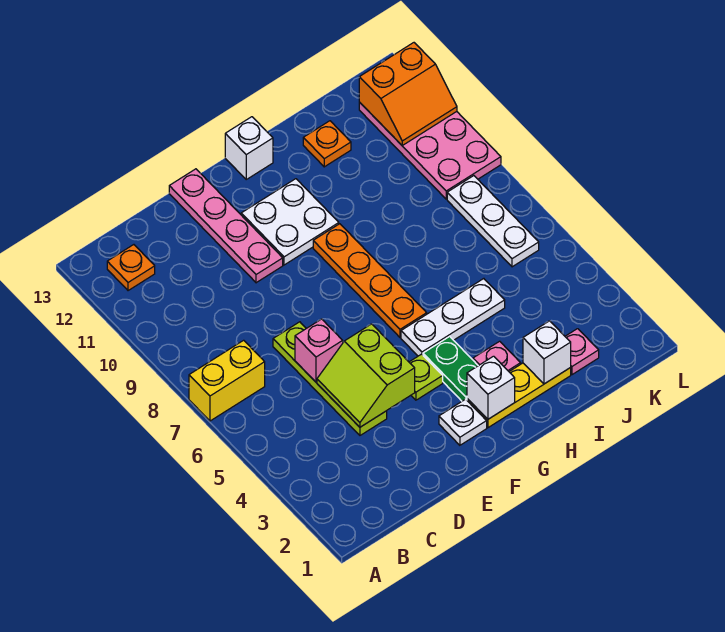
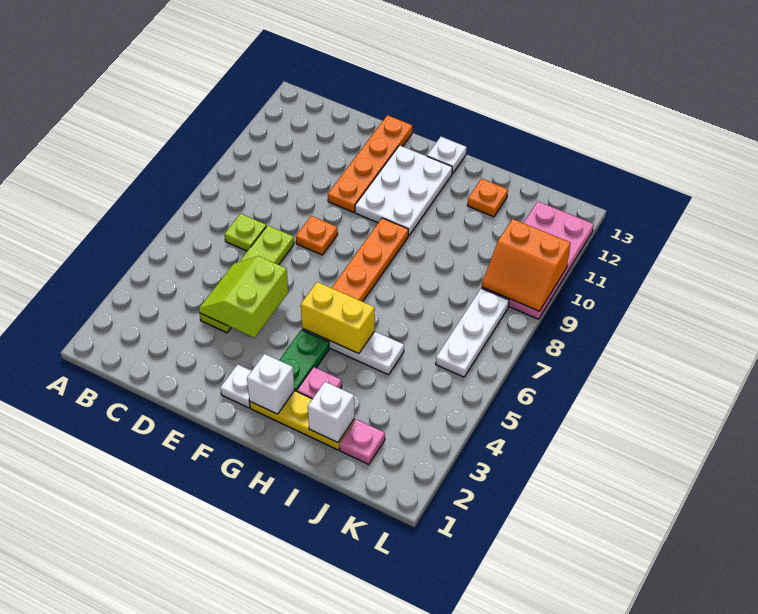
yellow 1x2 brick [189,340,265,421] -> yellow 1x2 brick moved to [301,282,375,354]
orange 1x1 plate [107,245,155,291] -> orange 1x1 plate moved to [296,216,338,255]
pink 1x1 brick [295,319,343,382] -> none
pink 1x4 plate [169,169,283,283] -> orange 1x4 plate [328,115,412,212]
lime 1x1 plate [409,354,443,400] -> lime 1x1 plate moved to [224,214,266,251]
white 2x2 plate [241,179,339,265] -> white 2x3 plate [355,145,452,236]
white 1x1 brick [225,117,273,179] -> white 1x1 plate [427,137,466,174]
orange 2x2 slope [359,43,457,145] -> orange 2x2 slope moved to [482,219,570,311]

